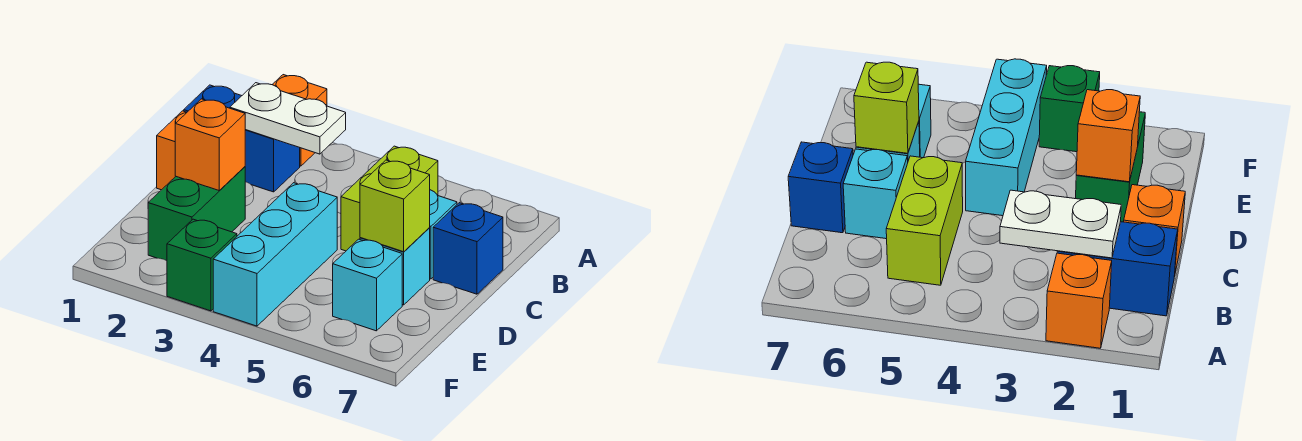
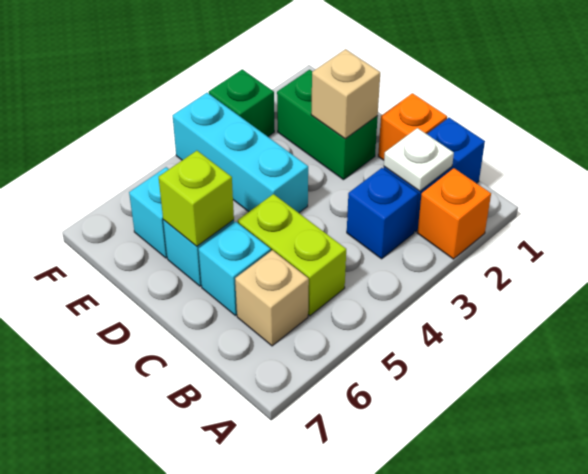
white 1x2 plate [230,83,346,154] -> white 1x1 plate [384,128,454,191]
none -> tan 1x1 brick [235,250,309,346]
blue 1x1 brick [433,203,503,294] -> blue 1x1 brick moved to [347,168,418,259]
orange 1x1 brick [175,99,245,191] -> tan 1x1 brick [311,49,380,139]

